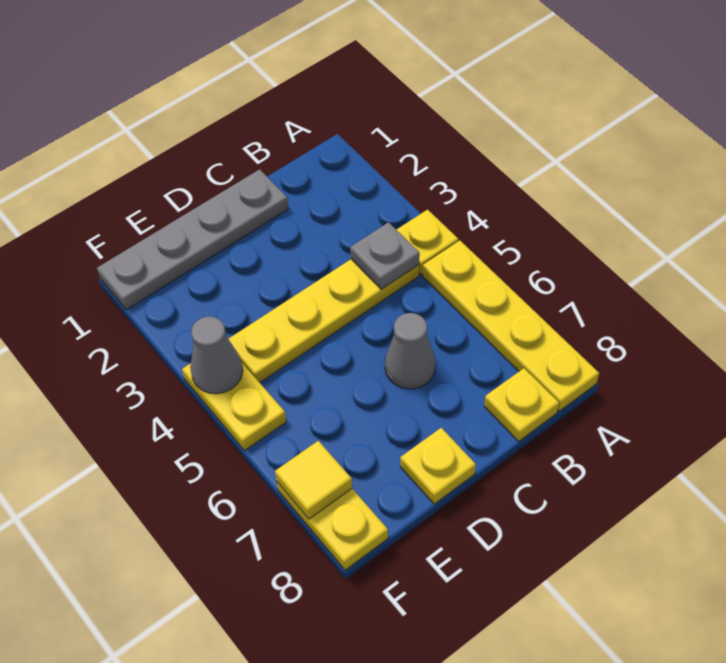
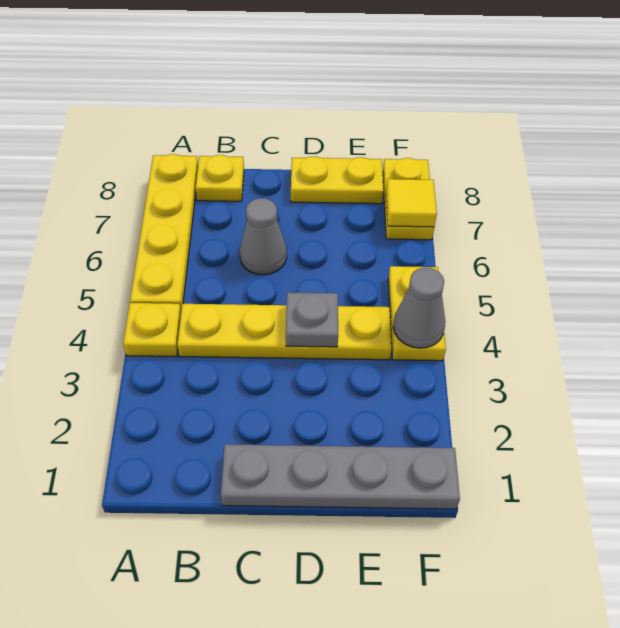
grey 1x1 plate [350,222,420,289] -> grey 1x1 plate moved to [286,292,338,347]
yellow 1x1 plate [400,428,476,504] -> yellow 1x2 plate [291,157,384,204]

